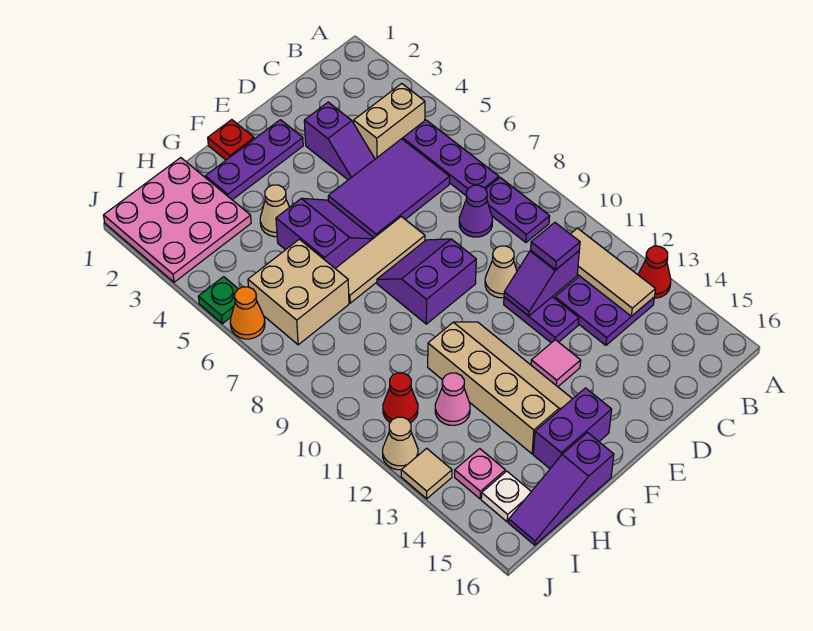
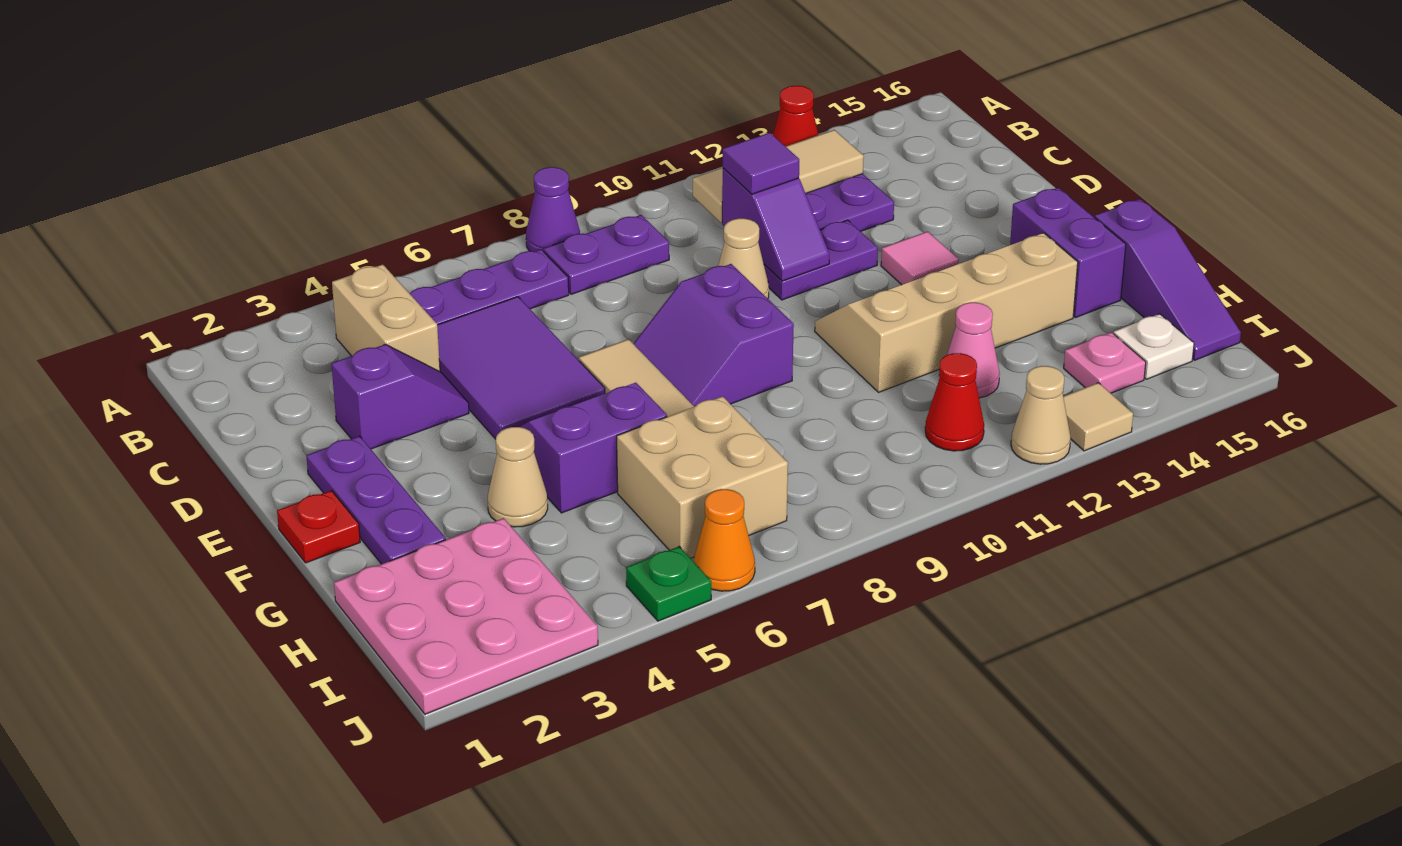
purple 1x1 cone [459,185,493,237] -> purple 1x1 cone moved to [526,167,580,252]

